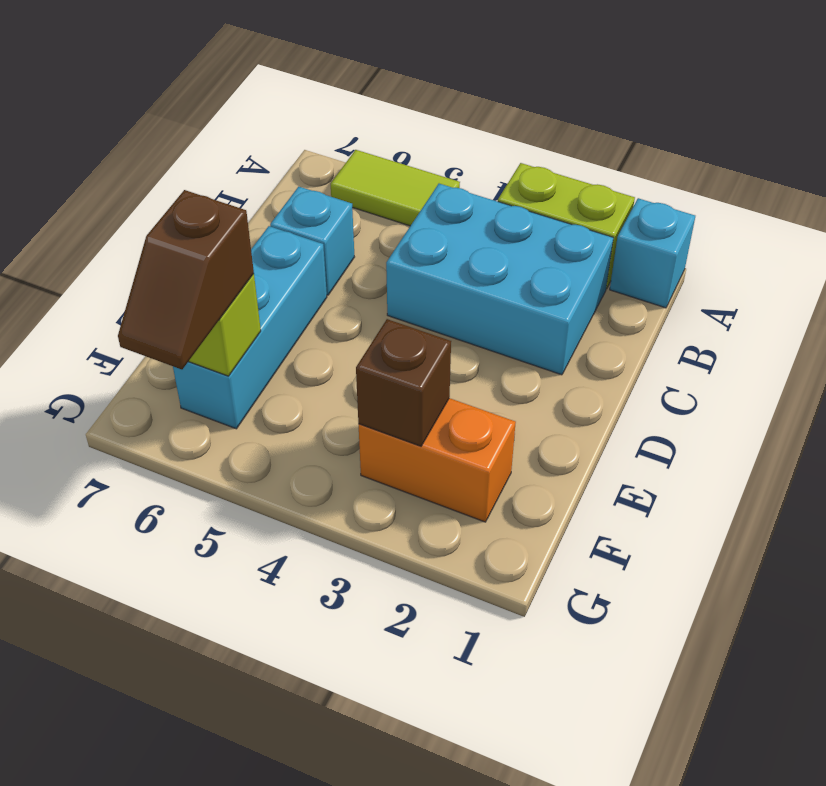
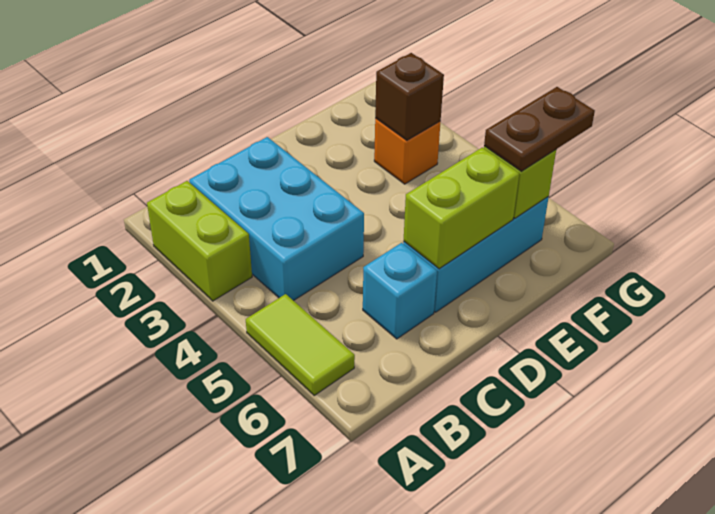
cyan 1x1 brick [610,198,695,308] -> none
none -> lime 1x2 brick [404,148,519,269]
orange 1x2 brick [359,398,516,522] -> orange 1x1 brick [374,118,441,184]
brown 1x2 slope [118,190,254,369] -> brown 1x2 plate [484,87,595,172]

